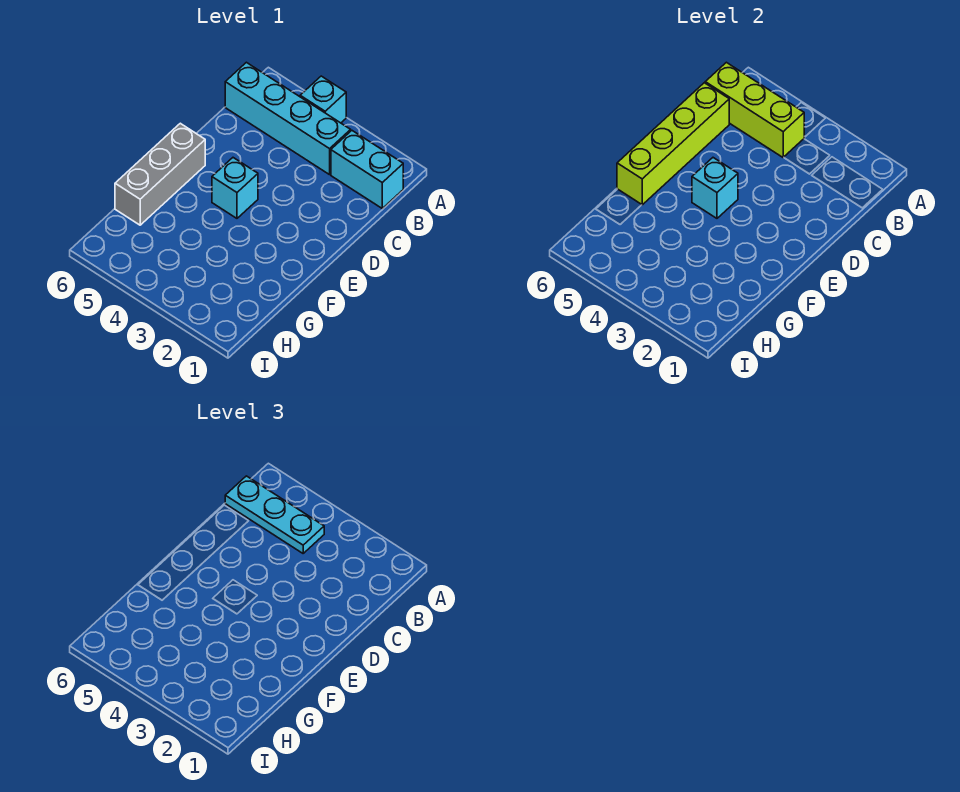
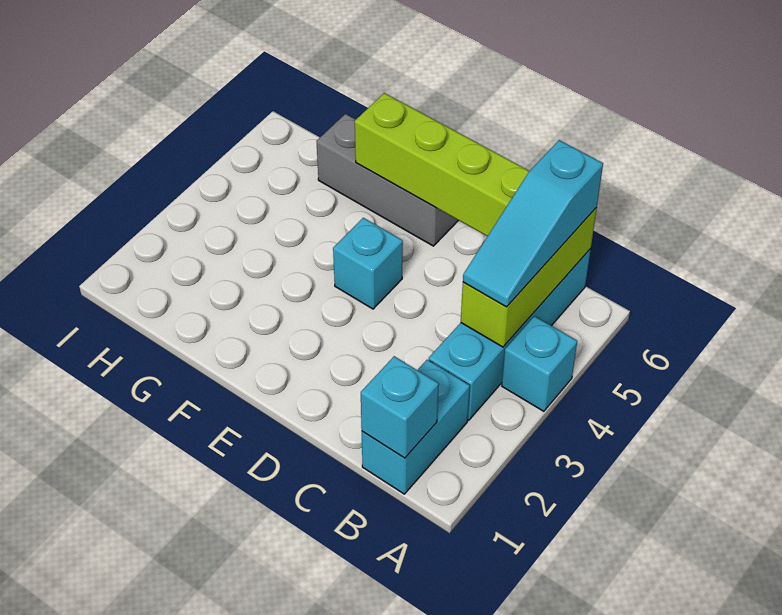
cyan 1x3 plate [225,476,324,553] -> cyan 1x3 slope [463,140,603,307]
cyan 1x1 brick [692,158,738,218] -> cyan 1x1 brick moved to [361,356,439,458]

